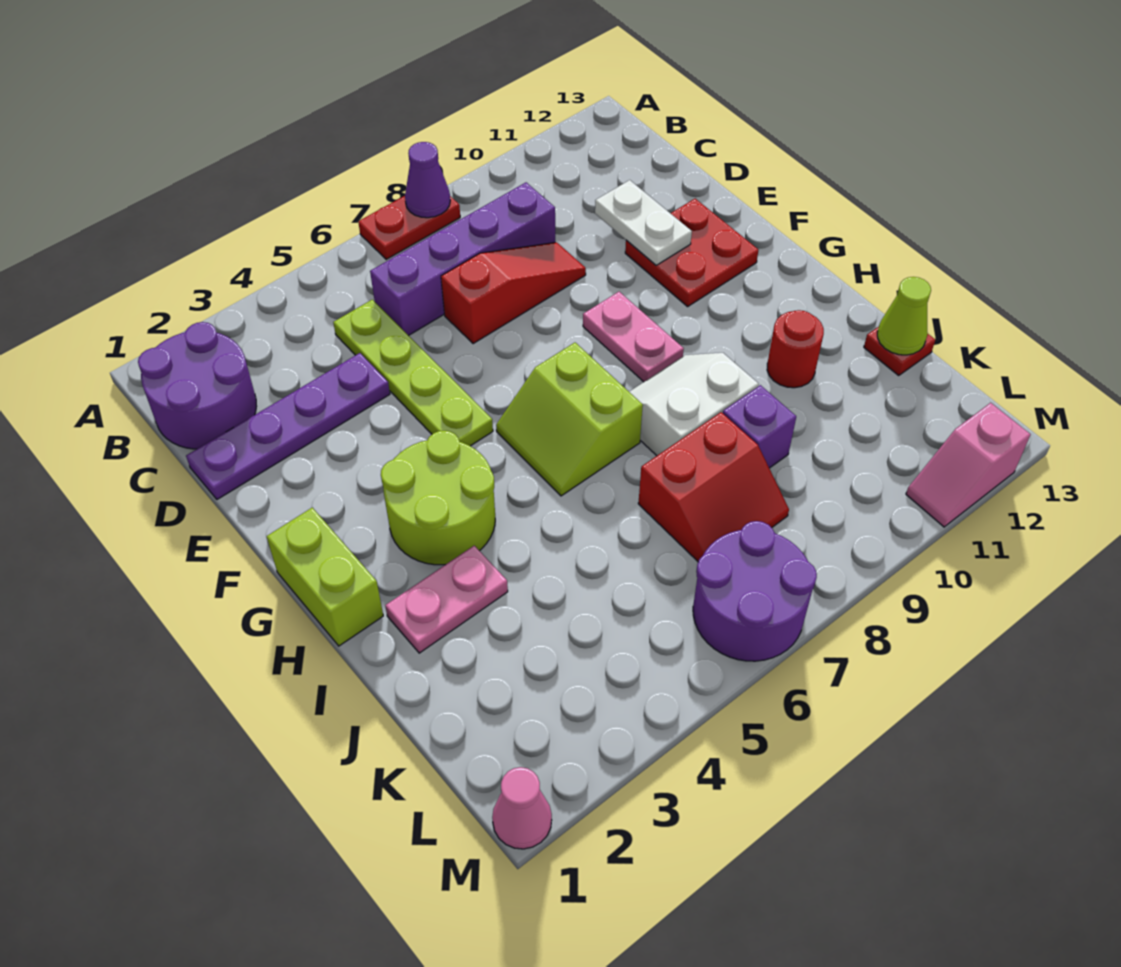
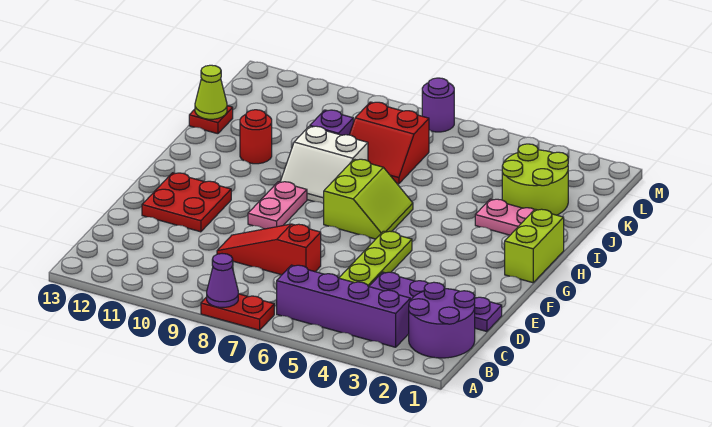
purple 1x4 brick [370,183,555,336] -> purple 1x4 brick moved to [277,265,410,347]
white 1x2 plate [595,180,692,265] -> none
lime 2x2 round brick [381,431,495,565] -> lime 2x2 round brick moved to [502,144,568,215]
red 2x2 slope [638,412,789,561] -> red 2x2 slope turned to [349,102,429,184]
purple 2x2 round brick [693,521,817,661] -> purple 1x1 round brick [422,78,454,132]
pink 1x1 cone [492,767,552,849] -> none
pink 1x2 slope [906,403,1031,527] -> none

